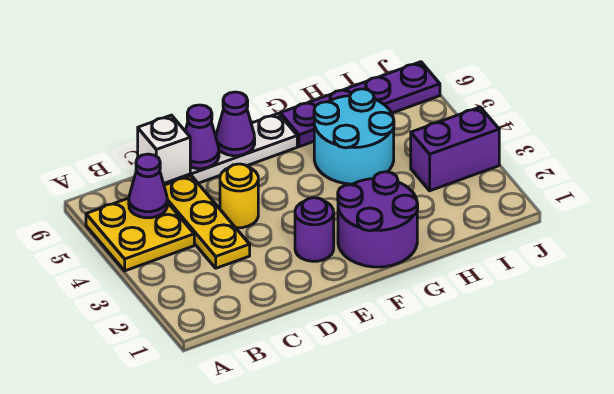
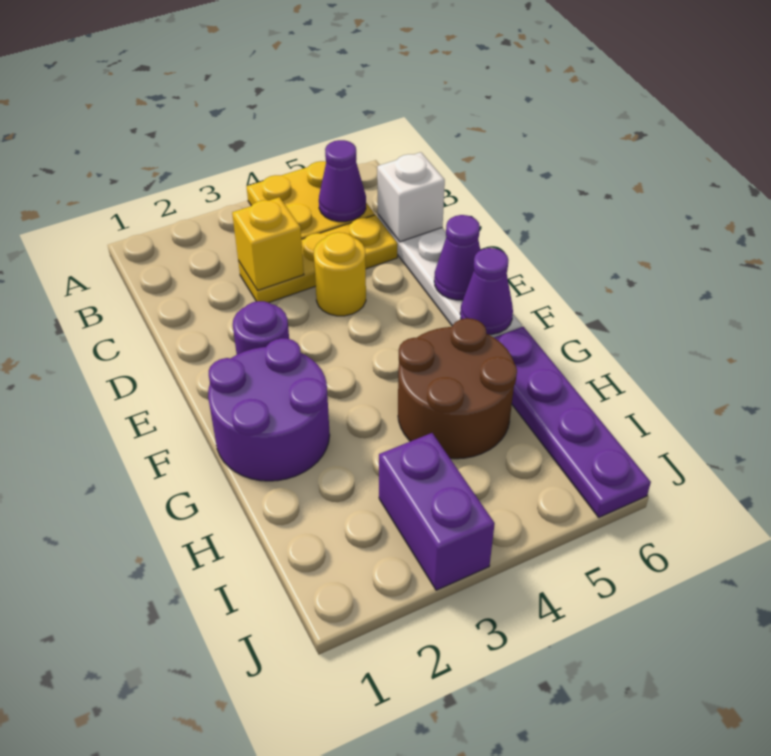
none -> yellow 1x1 brick [232,197,304,291]
purple 1x1 cone [185,105,219,169] -> purple 1x1 cone moved to [460,248,513,335]
cyan 2x2 round brick [314,89,394,184] -> brown 2x2 round brick [398,318,517,459]

